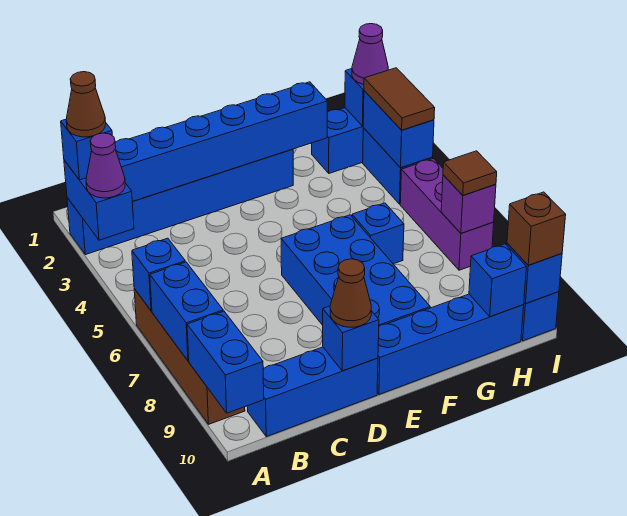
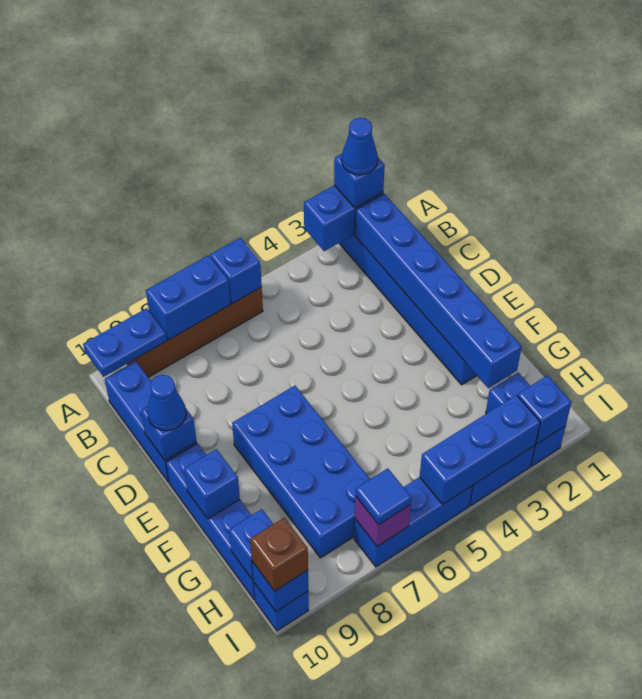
brown 1x1 cone [66,72,106,137] -> blue 1x1 cone [342,118,378,175]
purple 1x1 cone [86,133,125,198] -> none
blue 1x2 brick [187,311,264,413] -> blue 1x2 plate [83,308,167,377]
brown 1x1 cone [330,259,371,327] -> blue 1x1 cone [147,375,186,431]
blue 2x4 brick [281,215,430,326] -> blue 2x4 brick turned to [232,386,370,558]
blue 1x1 brick [352,203,404,264] -> blue 1x1 brick moved to [184,449,240,519]
purple 1x1 cone [352,24,388,84] -> none
blue 1x2 brick [363,91,434,168] -> blue 1x3 brick [420,395,540,504]
brown 1x2 tile [364,68,435,130] -> none
purple 1x3 brick [400,159,494,270] -> blue 1x3 brick [354,477,473,567]
brown 1x1 tile [443,151,497,195] -> blue 1x1 tile [355,468,411,525]

